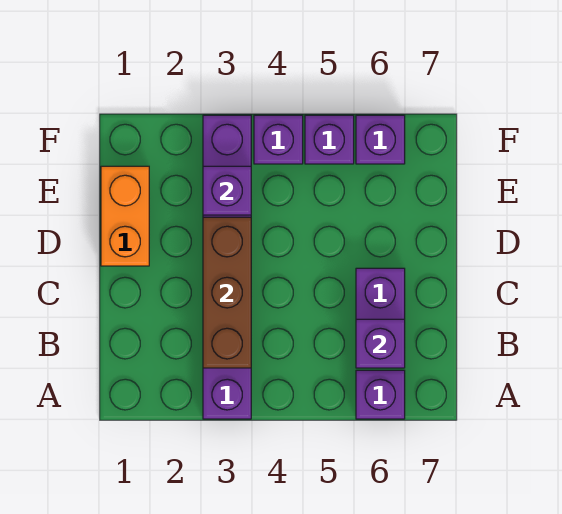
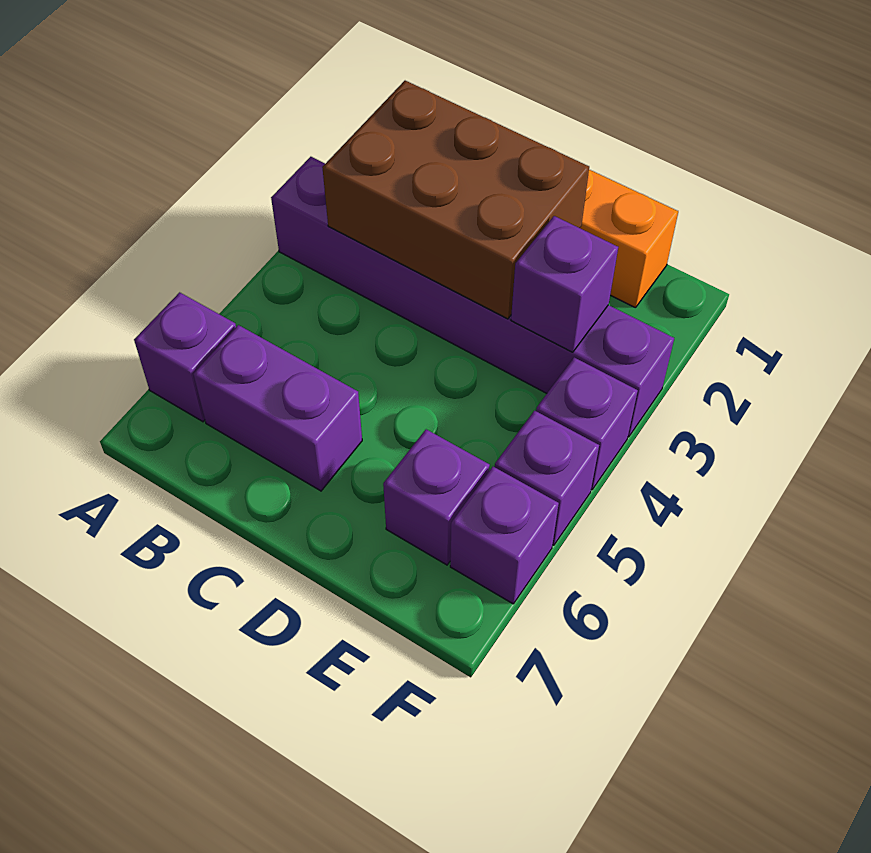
brown 1x3 brick [203,217,251,368] -> brown 2x3 brick [322,81,589,319]
purple 1x1 brick [356,319,405,368] -> purple 1x1 brick moved to [383,429,490,565]

